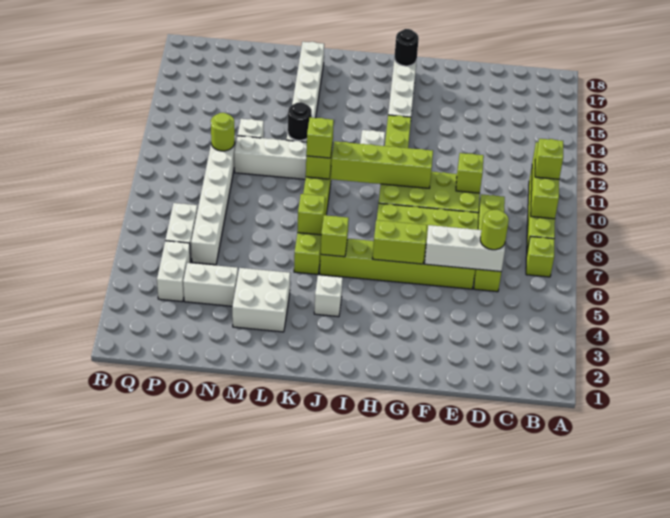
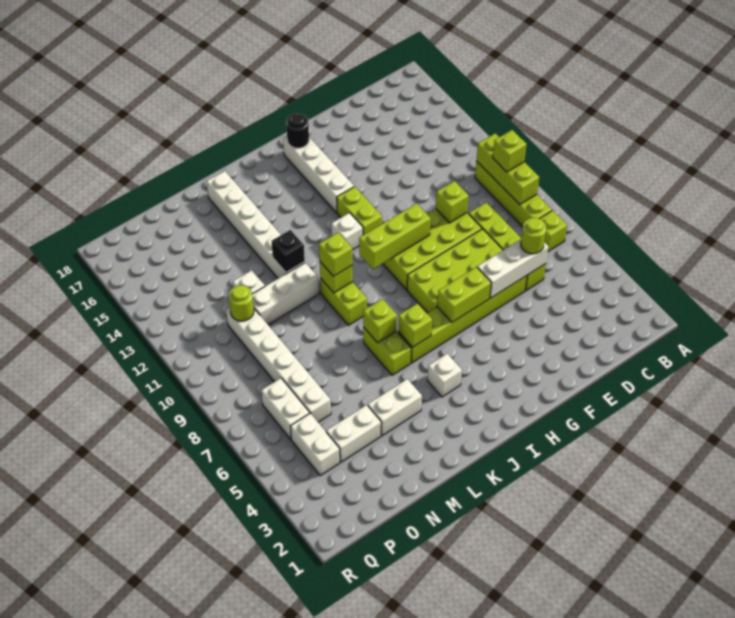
lime 1x4 brick [331,141,433,188] -> lime 1x3 brick [359,204,431,269]
white 2x2 brick [232,268,290,332] -> white 1x2 brick [368,379,422,436]
black 1x1 round brick [288,102,312,140] -> black 1x1 brick [271,230,305,272]

